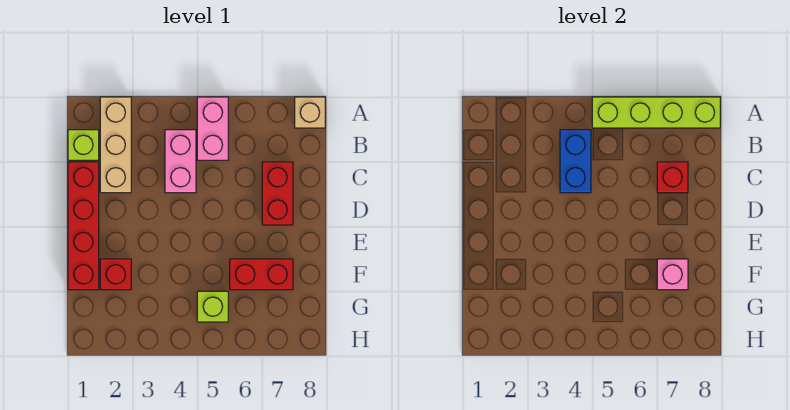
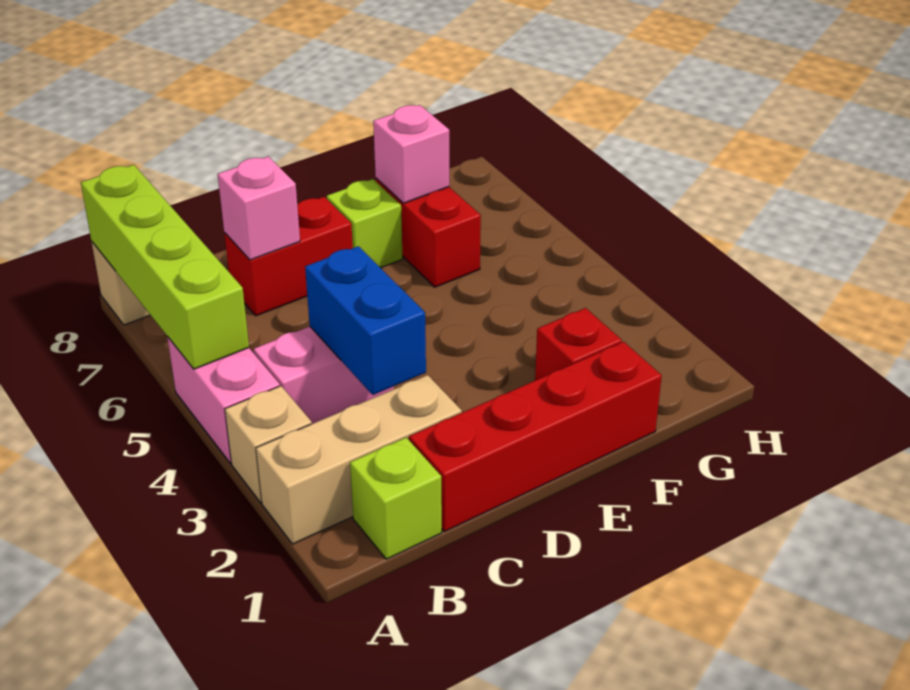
none -> tan 1x1 brick [225,386,312,503]
pink 1x2 brick [197,97,228,160] -> pink 1x2 brick turned to [167,337,280,464]
blue 1x2 brick [560,130,591,193] -> blue 1x2 brick turned to [305,246,426,395]
red 1x1 brick [657,162,688,193] -> pink 1x1 brick [218,156,300,260]
lime 1x1 brick [197,291,228,322] -> lime 1x1 brick moved to [327,179,403,268]

